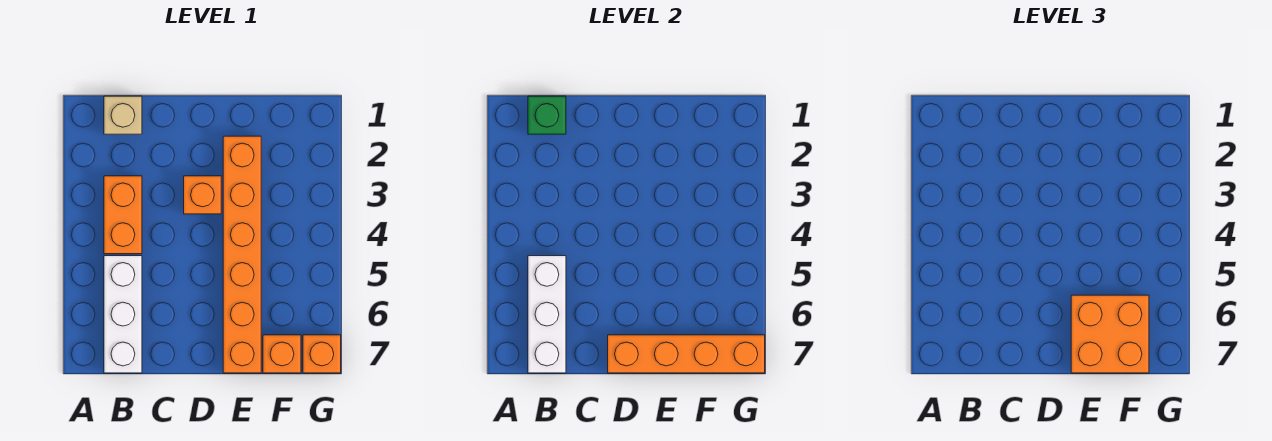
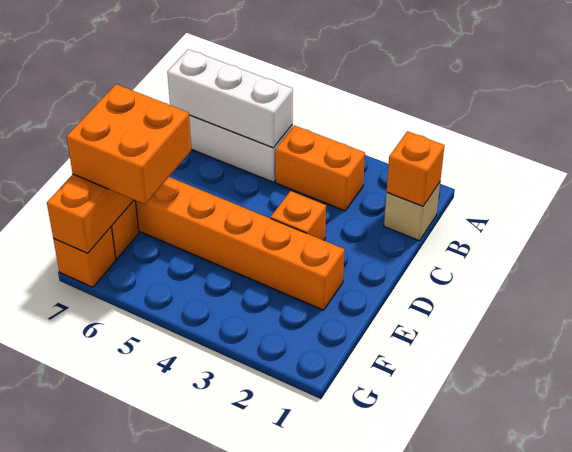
green 1x1 brick [528,96,566,134] -> orange 1x1 brick [387,131,444,206]

